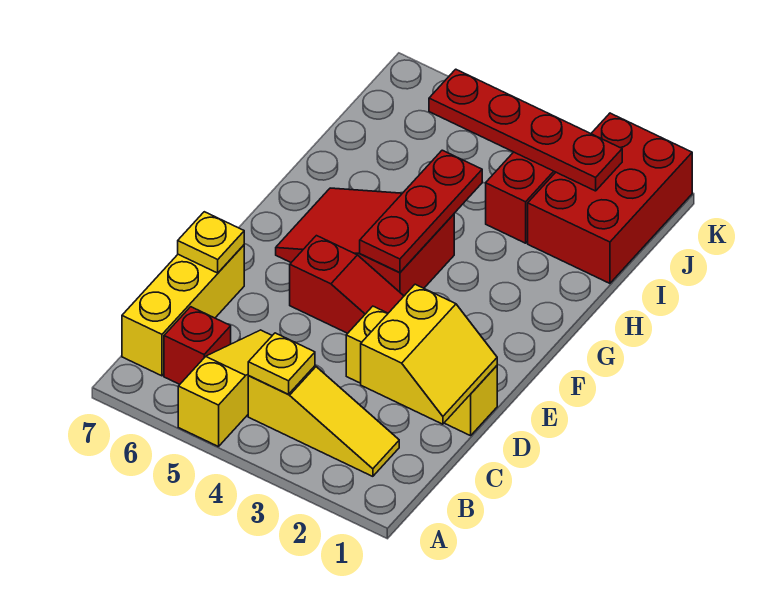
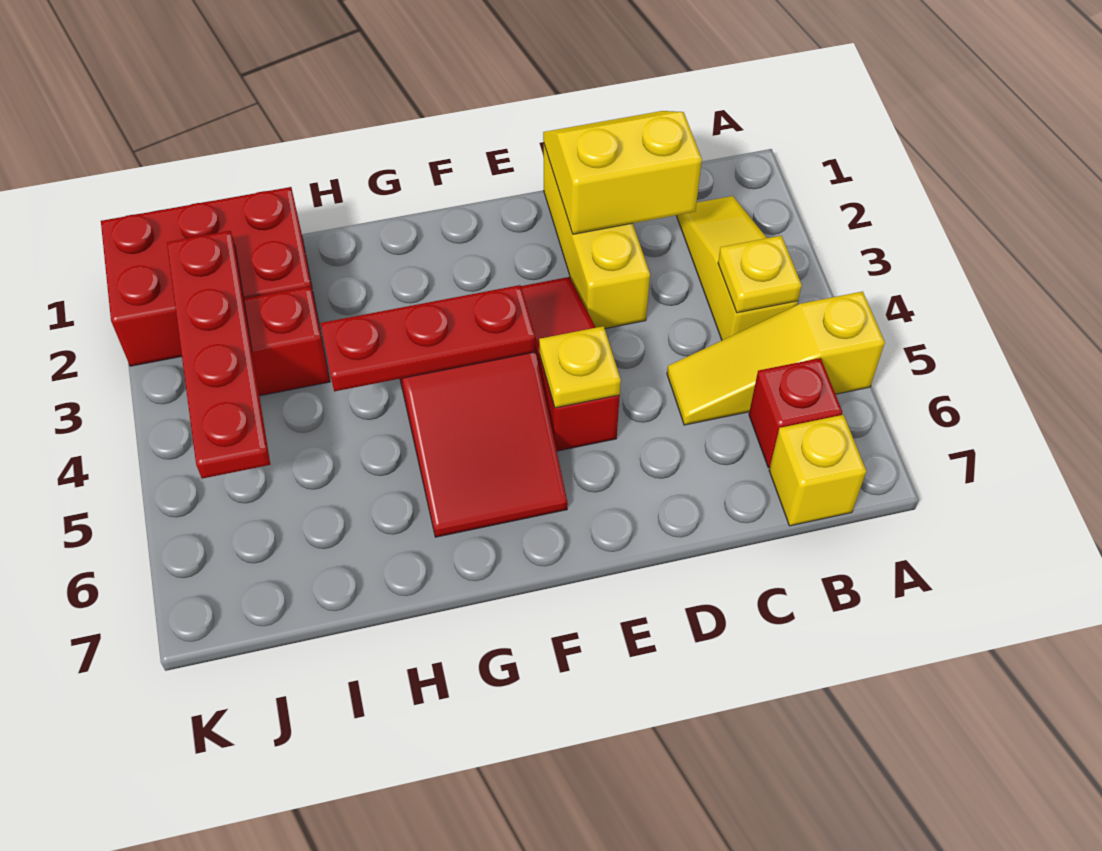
yellow 1x3 brick [122,245,244,376] -> yellow 1x1 brick [769,415,866,526]
yellow 1x1 plate [178,212,244,273] -> yellow 1x1 plate moved to [539,326,621,408]

